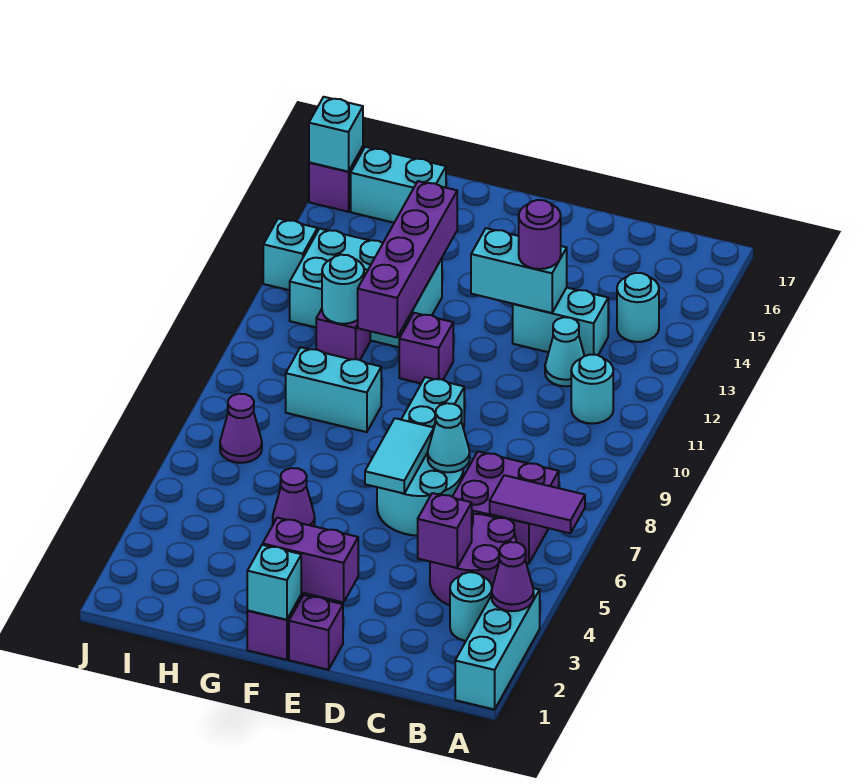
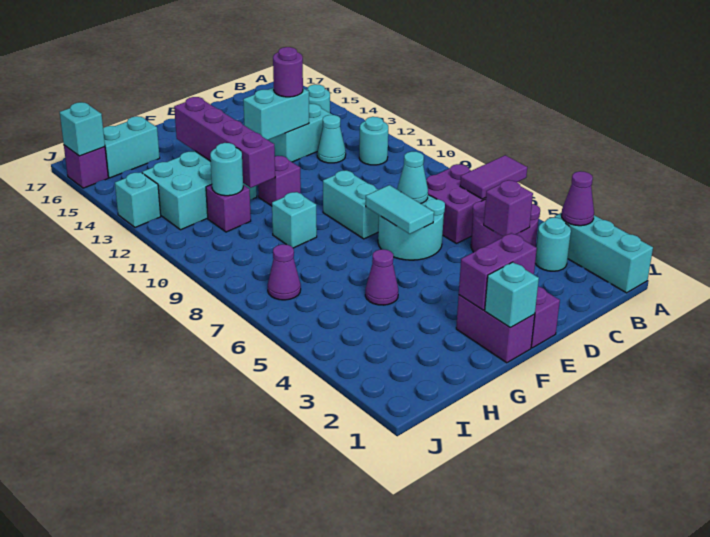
cyan 1x2 brick [286,347,381,432] -> cyan 1x1 brick [272,192,317,248]

